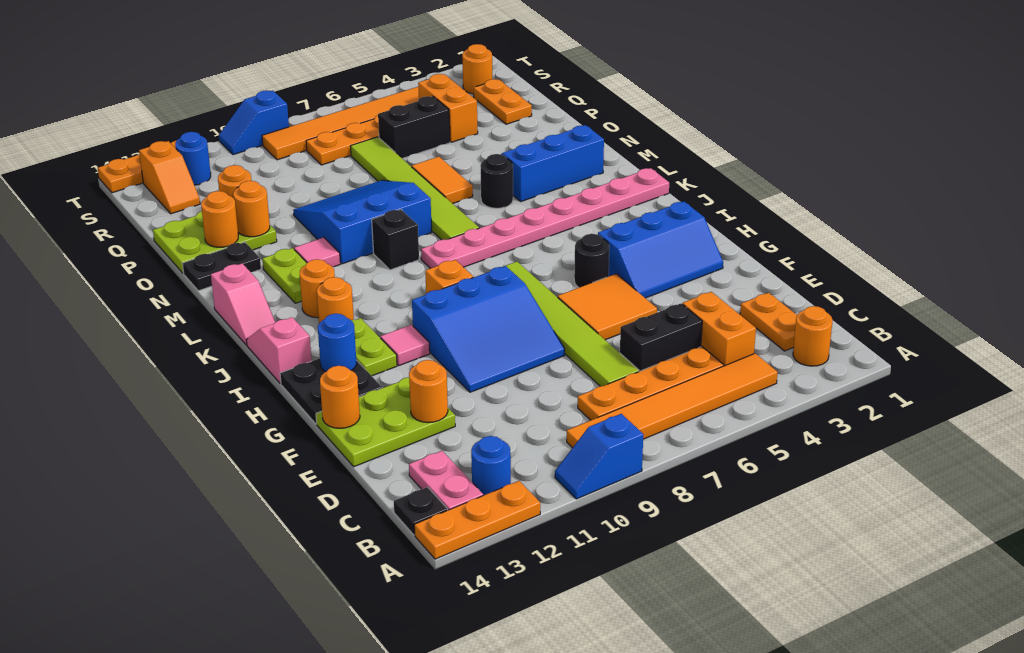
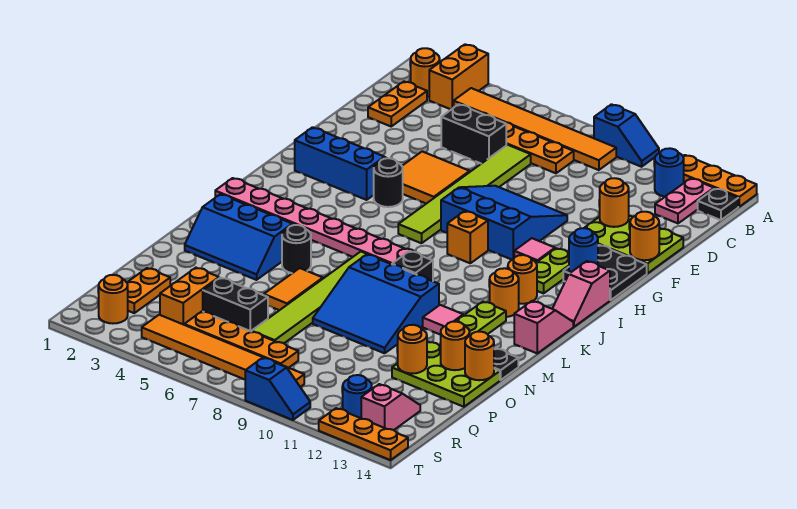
orange 1x2 brick [683,292,756,366] -> orange 1x2 brick moved to [429,44,488,109]
orange 1x1 round brick [233,181,270,237] -> orange 1x1 round brick moved to [465,332,494,380]
orange 1x2 slope [139,141,200,214] -> pink 1x2 slope [361,384,420,430]

